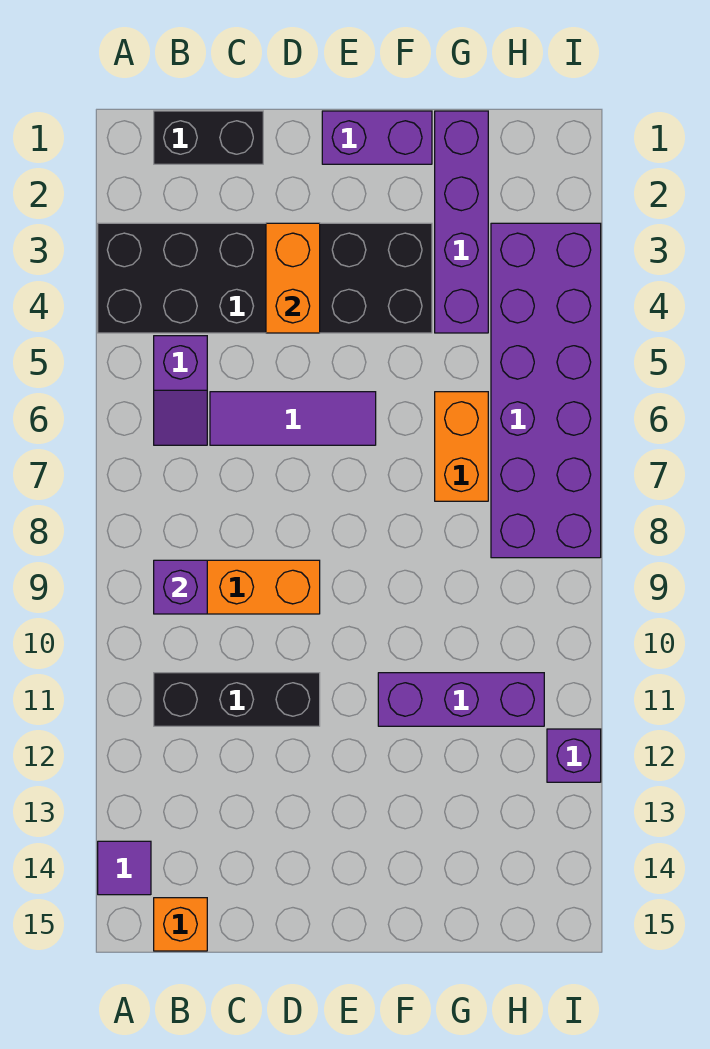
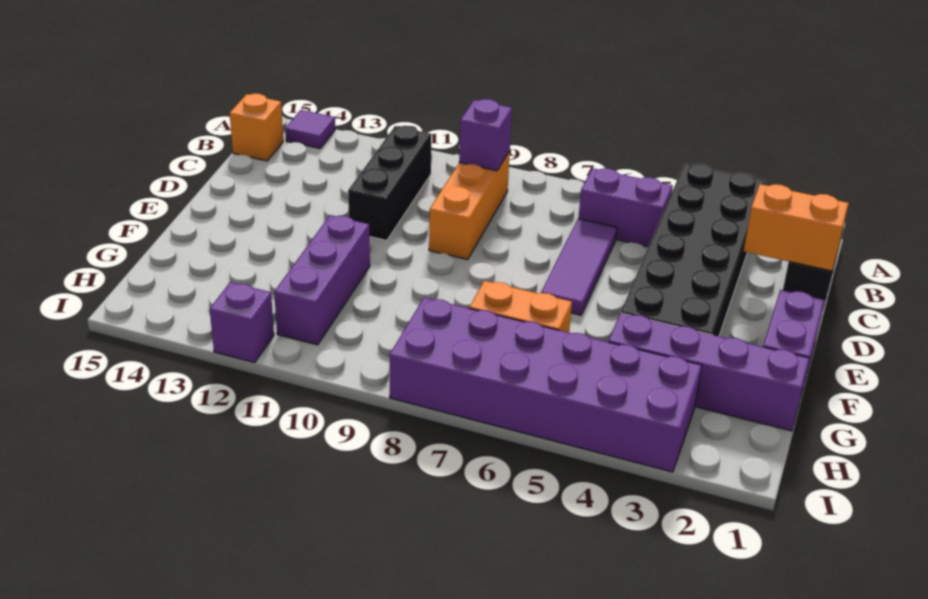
purple 1x2 slope [154,336,207,445] -> purple 1x2 brick [578,168,673,247]
orange 1x2 brick [266,223,320,333] -> orange 1x2 brick moved to [744,184,849,271]

